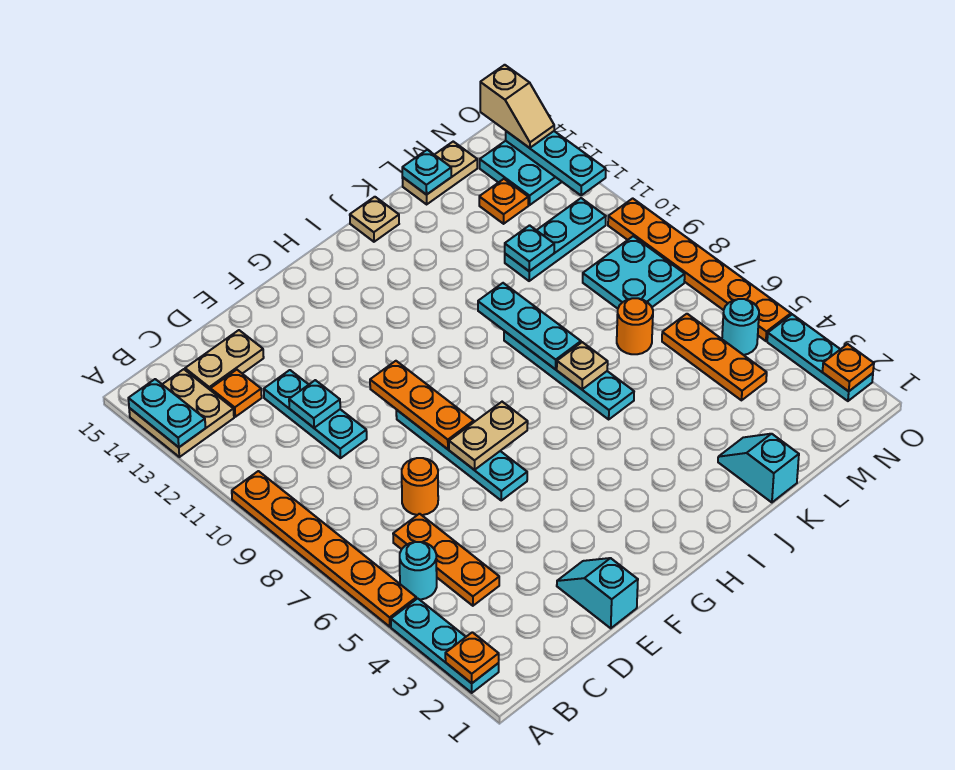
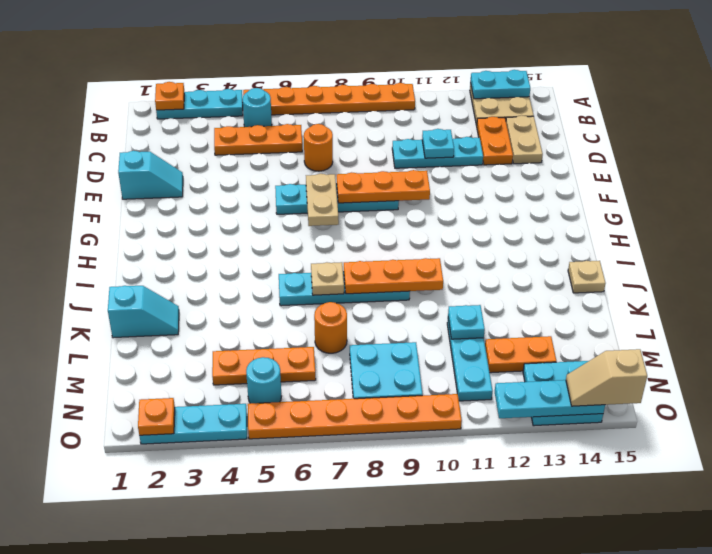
orange 1x1 plate [211,370,262,417] -> orange 1x2 plate [477,117,513,165]
cyan 1x3 plate [478,283,581,369] -> orange 1x3 plate [344,258,443,294]
tan 1x2 plate [402,142,477,204] -> none
cyan 1x1 plate [402,150,451,195] -> none
orange 1x1 plate [479,179,528,224] -> orange 1x2 plate [485,336,556,373]

